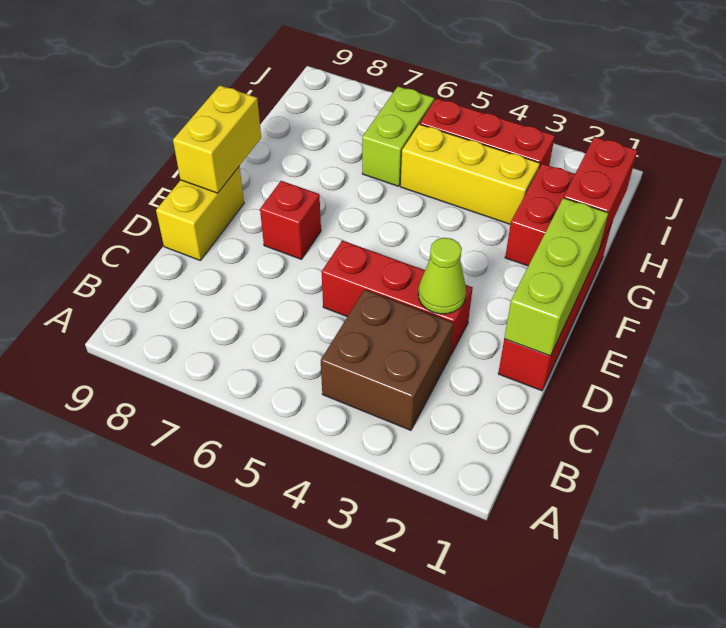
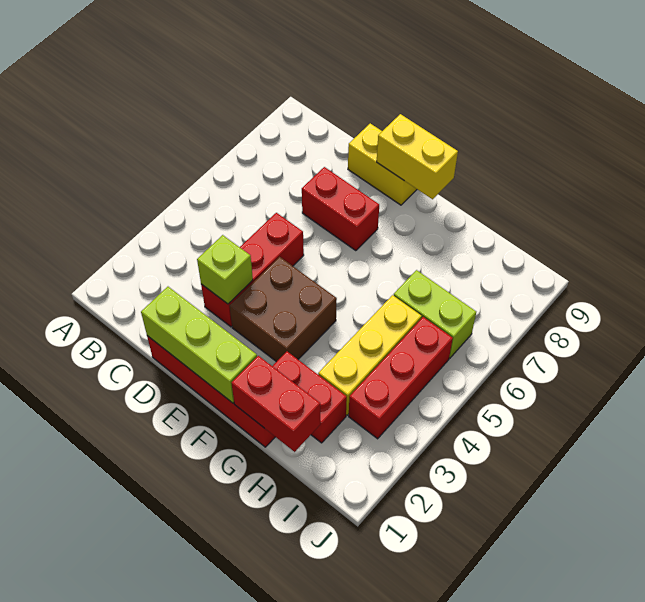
brown 2x2 brick [321,290,453,430] -> brown 2x2 brick moved to [230,257,337,362]
lime 1x1 cone [418,238,466,314] -> lime 1x1 brick [197,235,253,304]
red 1x1 brick [260,181,321,259] -> red 1x2 brick [302,167,379,251]

